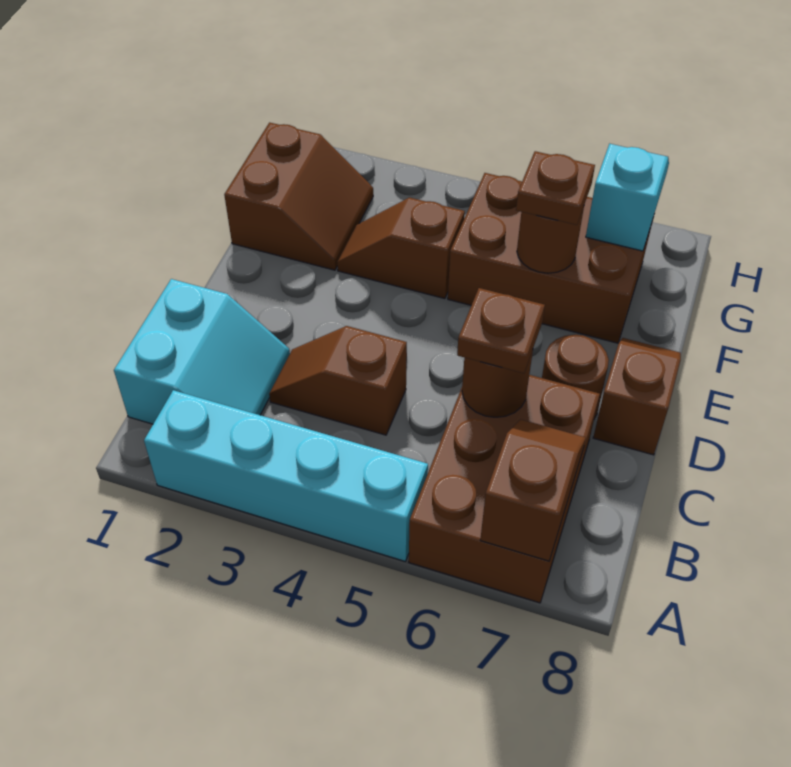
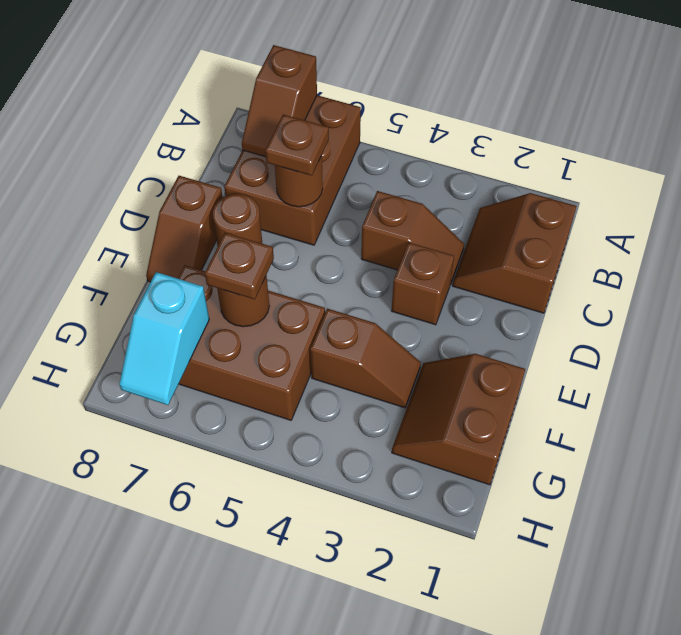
cyan 1x4 brick [144,390,428,561] -> none
cyan 2x2 slope [114,279,290,424] -> brown 2x2 slope [453,193,577,313]
none -> brown 1x1 brick [391,243,454,325]

